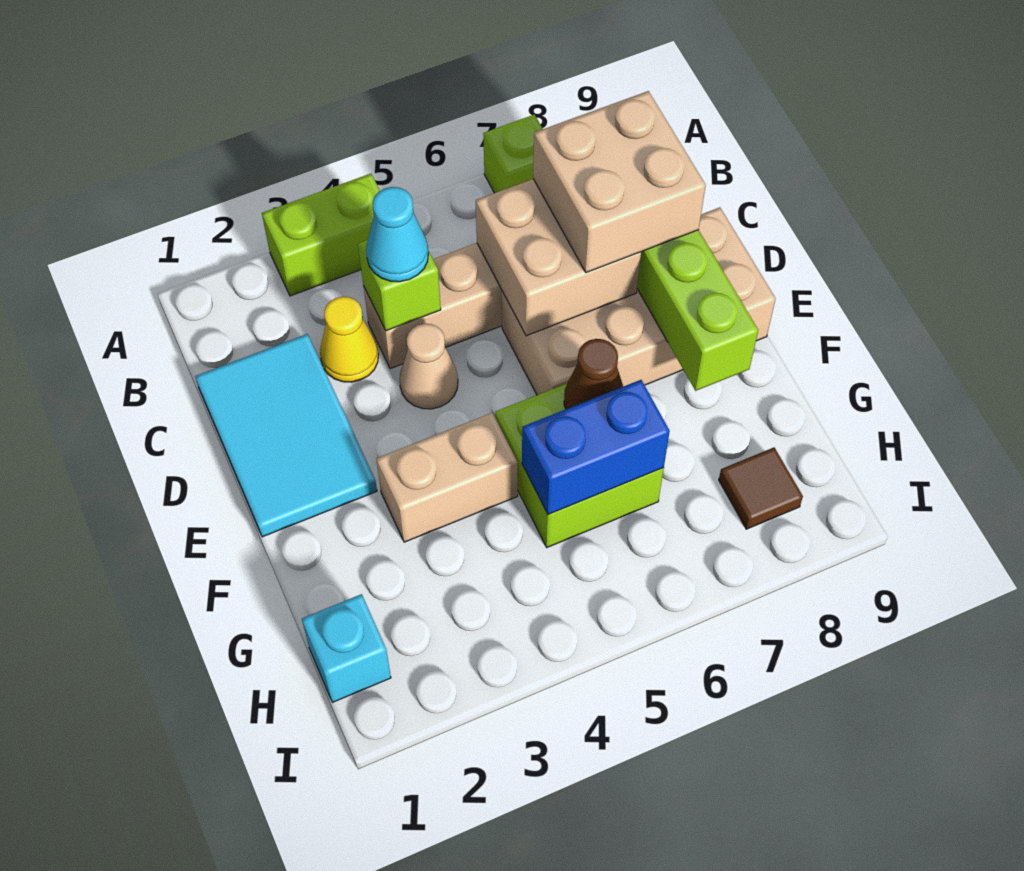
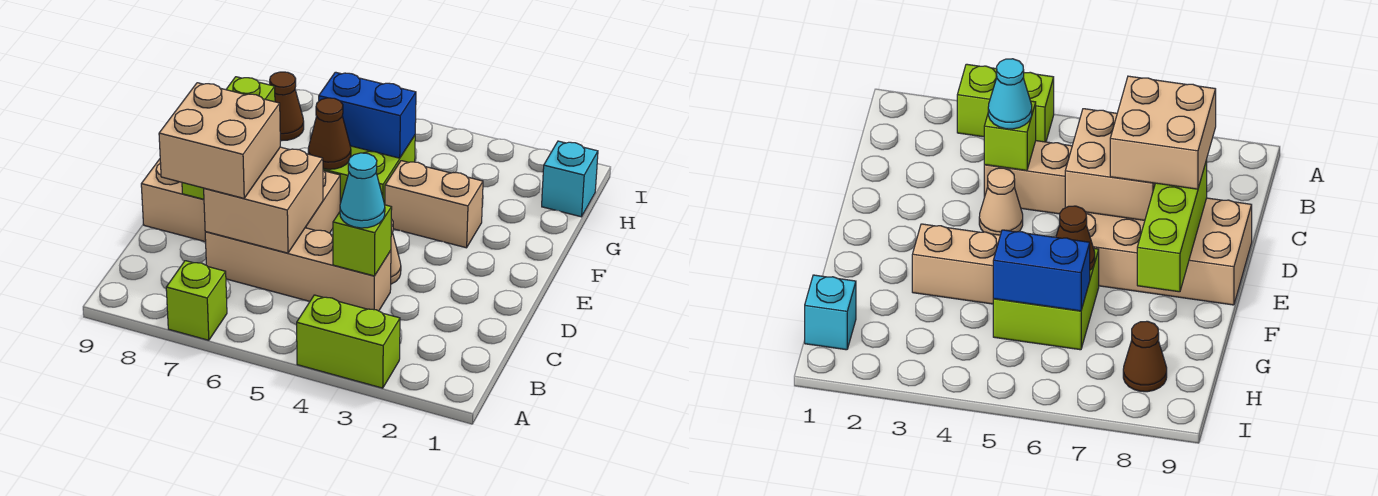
cyan 2x3 tile [195,334,377,537] -> none
yellow 1x1 cone [320,297,379,382] -> none
brown 1x1 tile [719,448,803,529] -> brown 1x1 cone [270,72,304,141]

